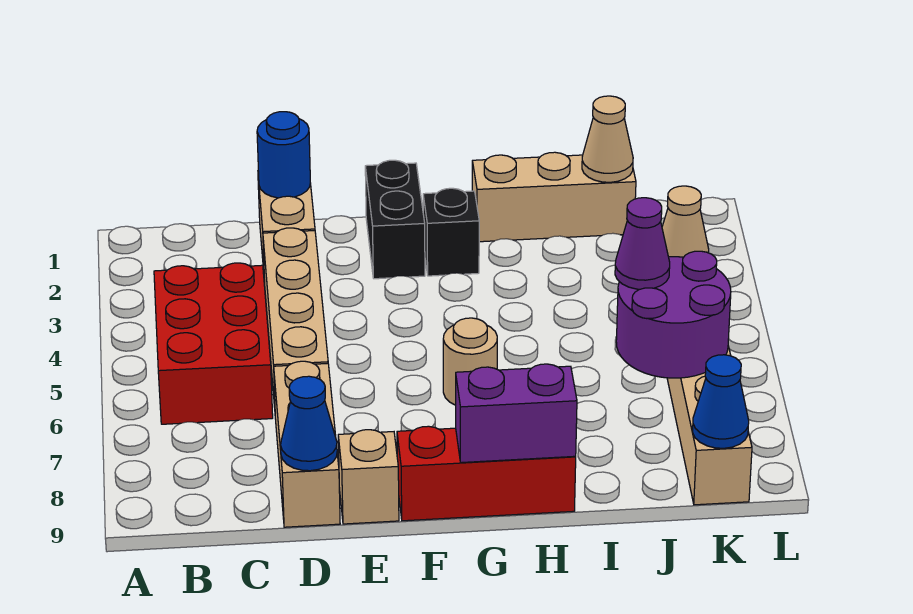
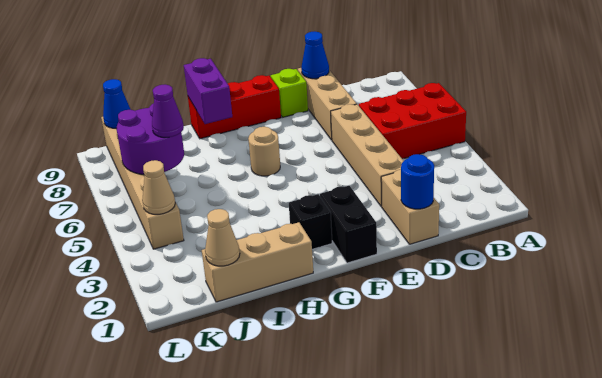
red 2x3 brick [154,263,273,424] -> red 2x3 brick turned to [359,83,466,159]
tan 1x1 brick [338,430,399,524] -> lime 1x1 brick [271,69,308,117]
purple 1x2 brick [456,364,577,463] -> purple 1x2 brick turned to [184,58,232,124]

